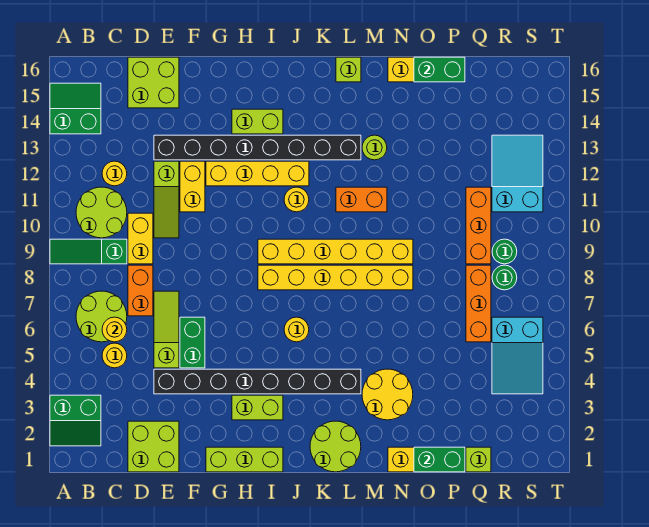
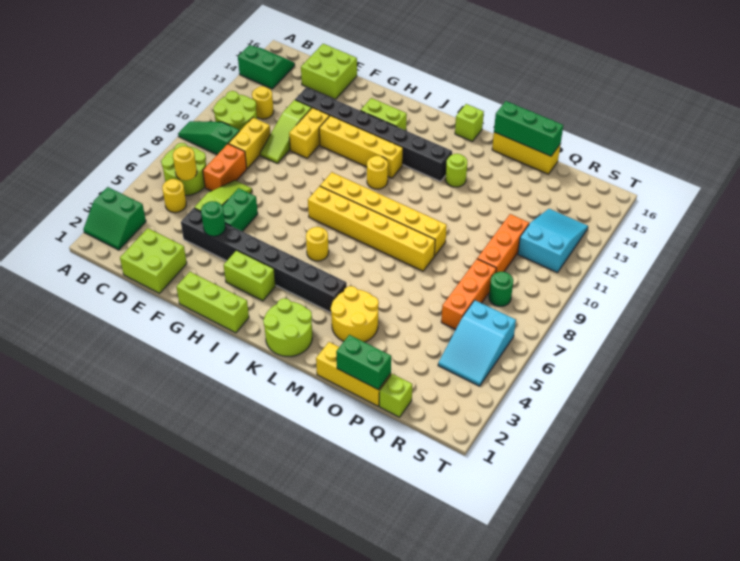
orange 1x2 brick [336,187,387,212] -> none
green 1x2 brick [414,57,465,82] -> green 1x3 brick [494,101,563,156]
green 1x1 round brick [492,239,517,264] -> green 1x1 round brick moved to [201,201,226,236]

